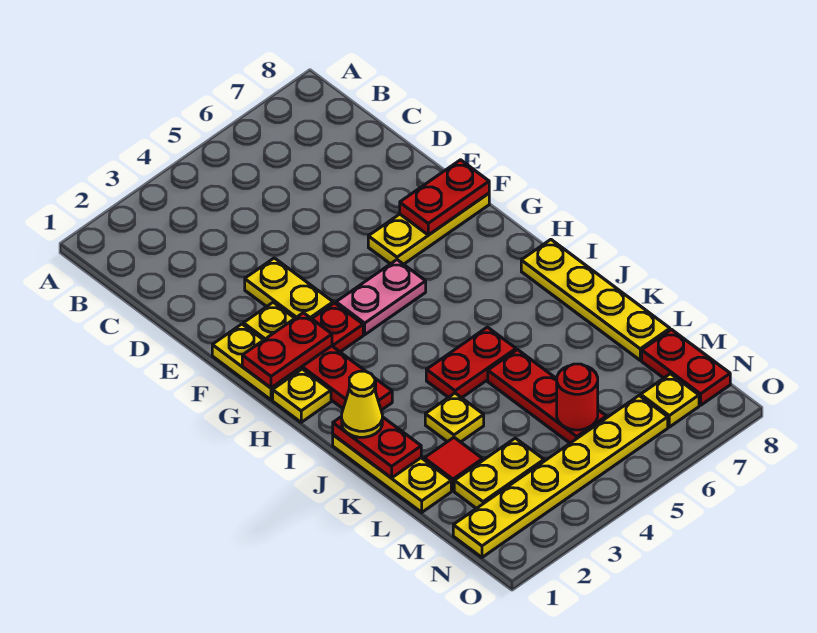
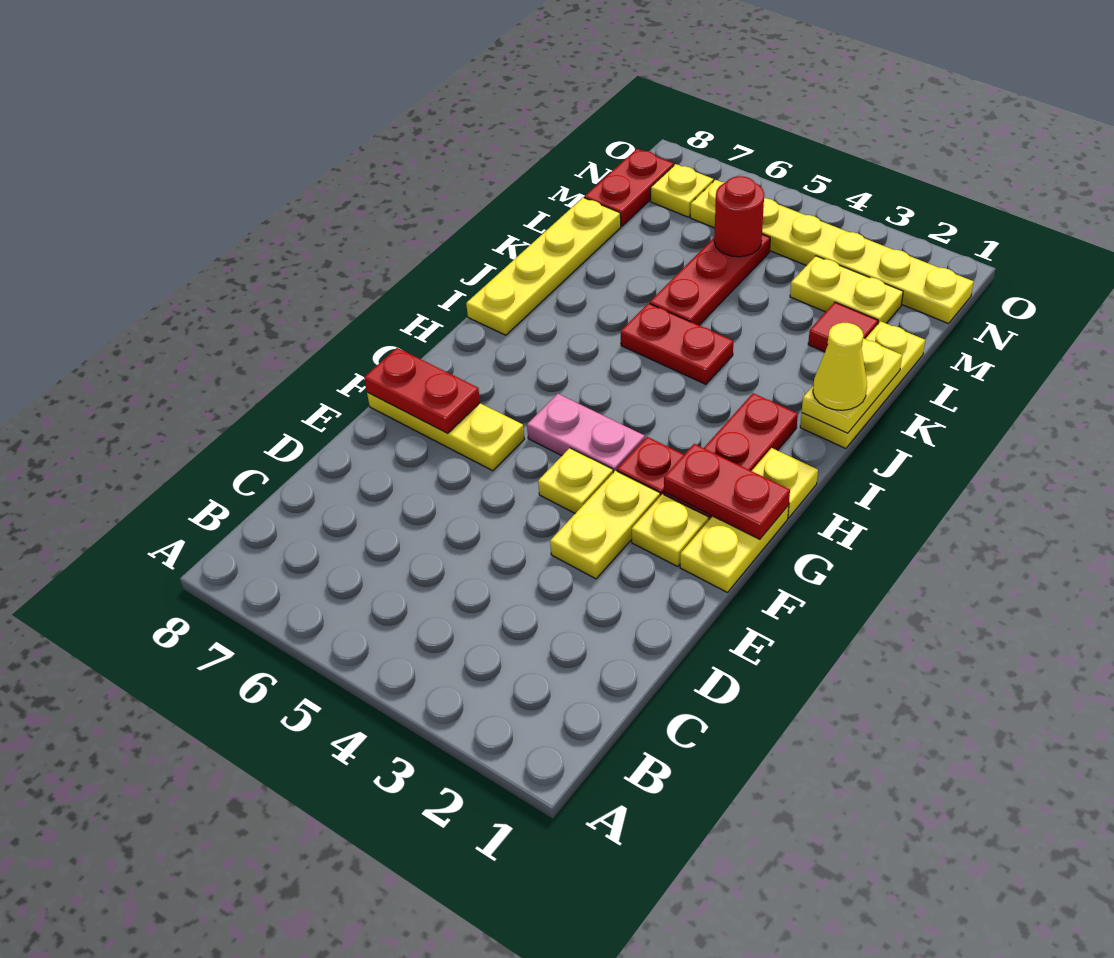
red 1x2 plate [333,416,421,478] -> yellow 1x2 plate [802,338,902,433]
yellow 1x1 plate [425,393,484,442] -> yellow 1x1 plate moved to [538,448,613,513]

